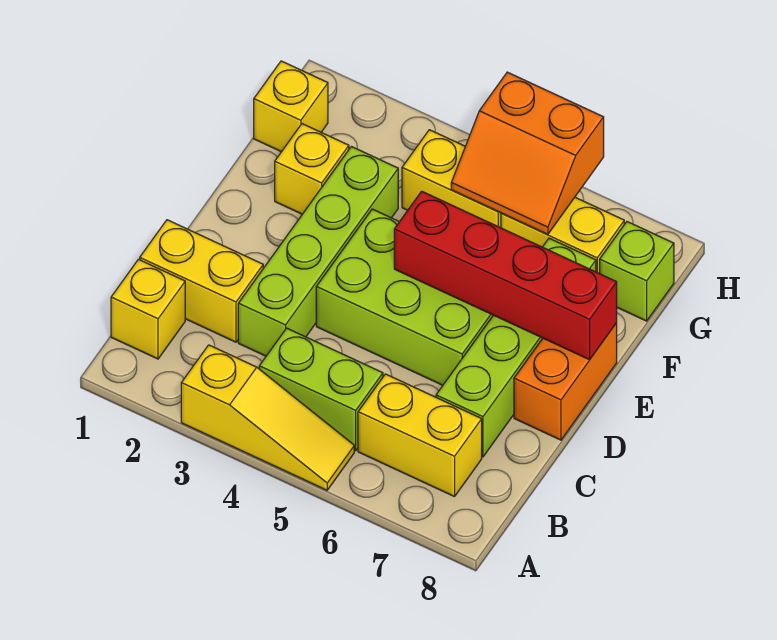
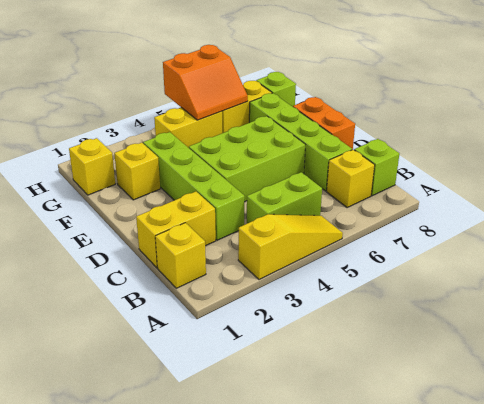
yellow 1x2 brick [358,374,482,497] -> yellow 1x1 brick [327,150,375,208]
none -> lime 1x1 brick [354,139,399,196]
red 1x4 brick [394,191,617,360] -> none

